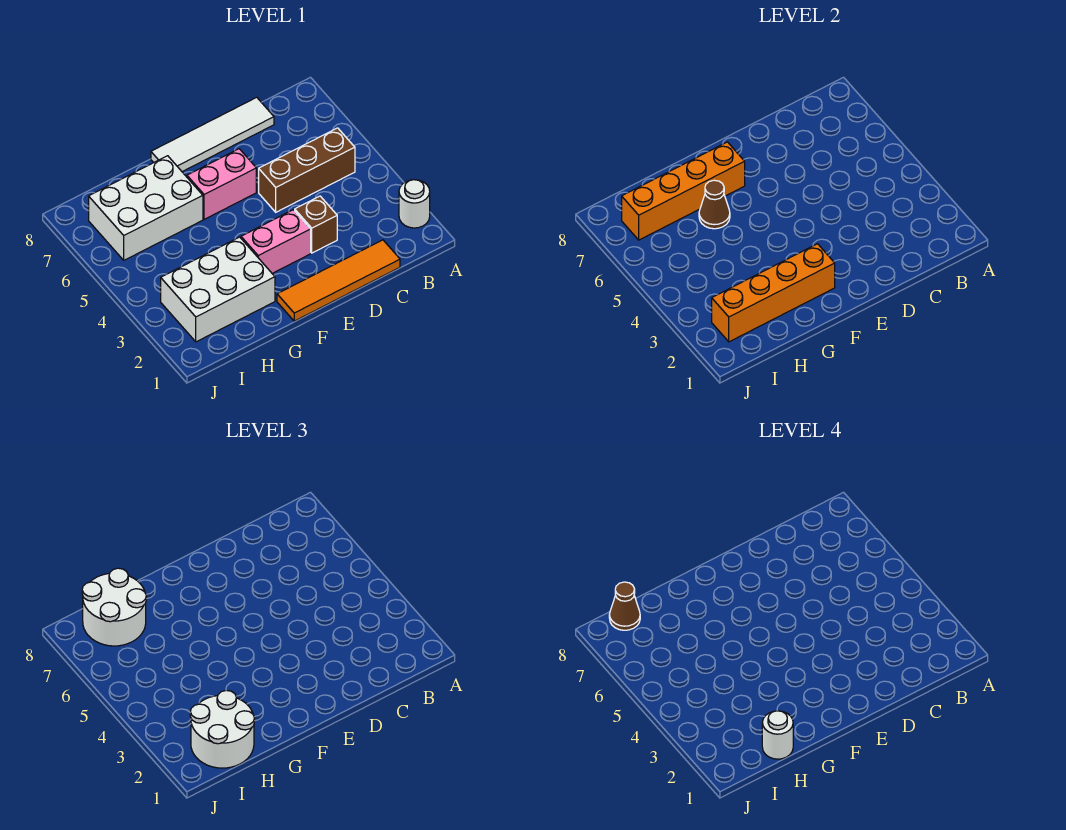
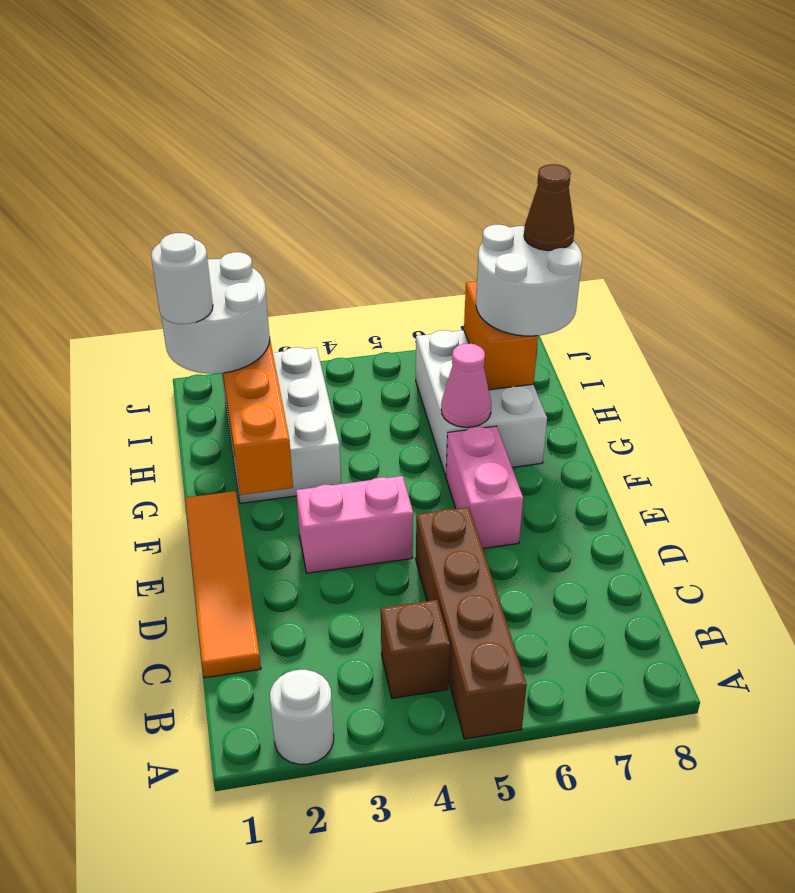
brown 1x3 brick [259,128,355,212] -> brown 1x4 brick [416,507,527,739]
white 1x4 tile [151,97,274,172] -> none
brown 1x1 brick [295,196,337,253] -> brown 1x1 brick moved to [381,600,450,698]
pink 1x2 brick [241,210,311,273] -> pink 1x2 brick turned to [296,476,413,573]
orange 1x4 brick [622,142,745,240] -> orange 1x2 brick [464,281,538,390]
brown 1x1 cone [699,180,730,229] -> pink 1x1 cone [441,344,491,427]

